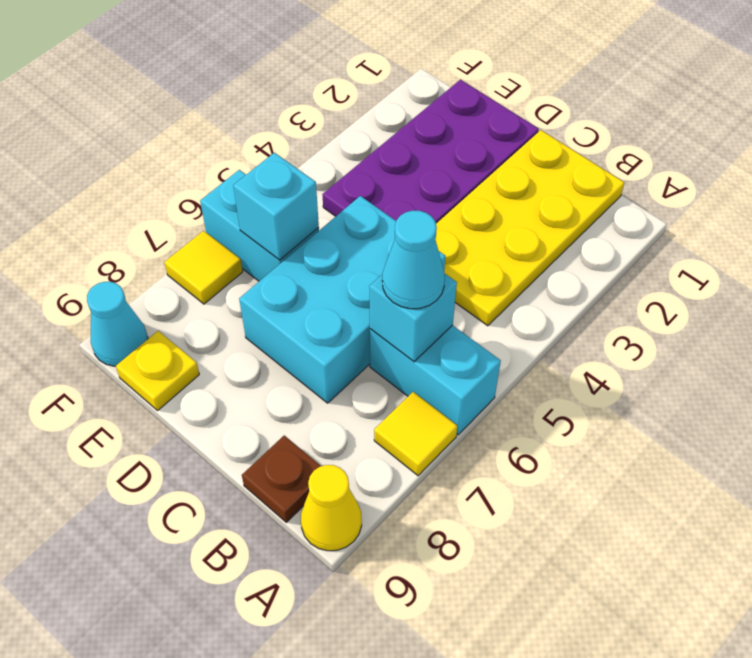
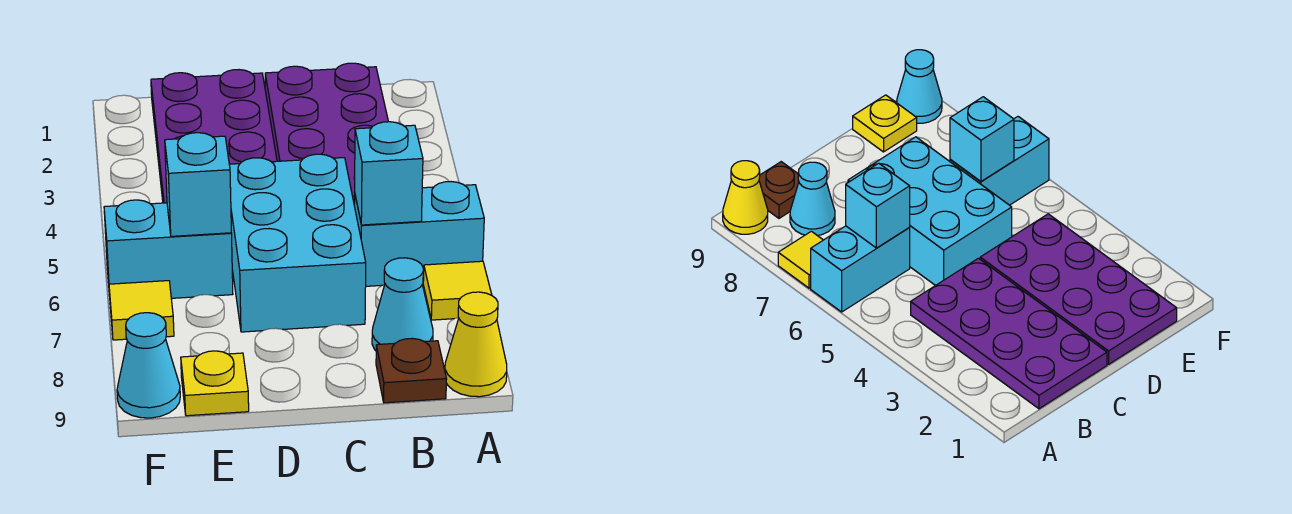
yellow 2x4 plate [435,130,624,326] -> purple 2x4 plate [265,63,388,204]
cyan 1x1 cone [382,211,445,309] -> cyan 1x1 cone moved to [372,258,433,351]

